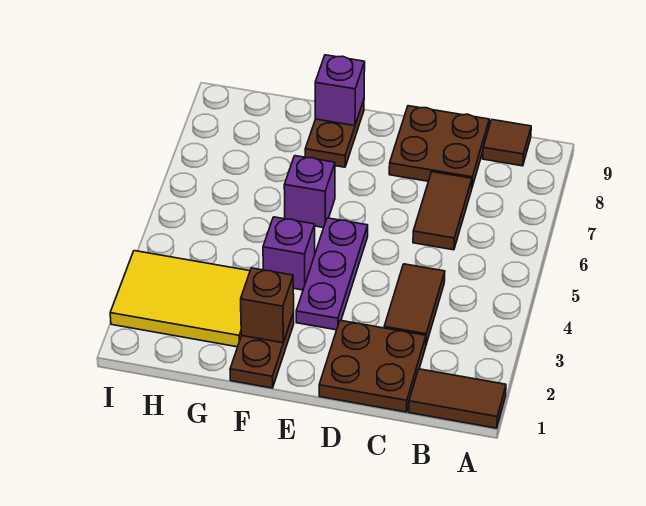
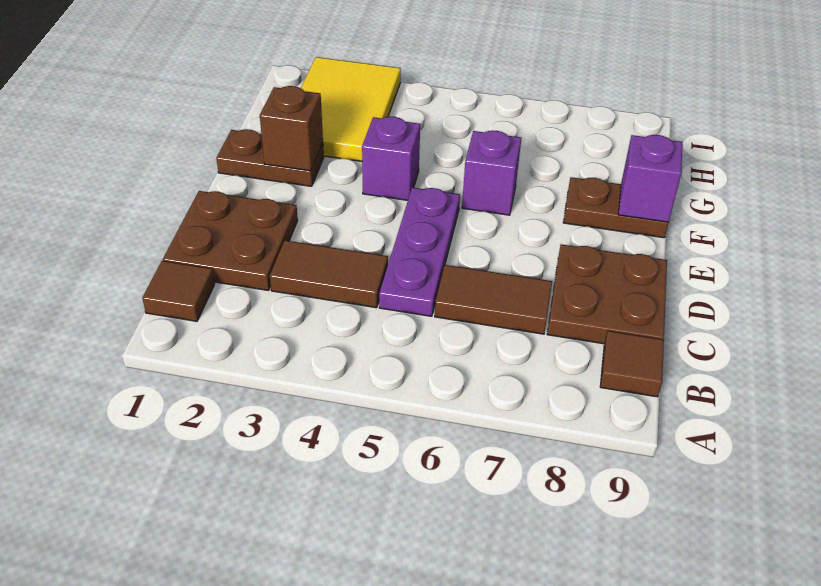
brown 1x2 tile [409,369,506,428] -> brown 1x1 tile [142,261,215,321]
purple 1x3 plate [296,218,368,330] -> purple 1x3 plate turned to [379,188,460,316]

